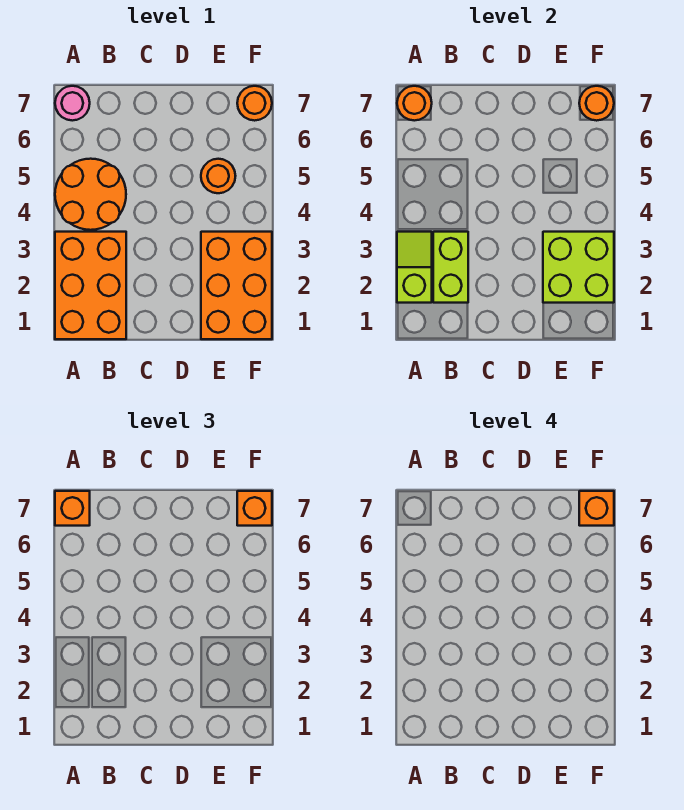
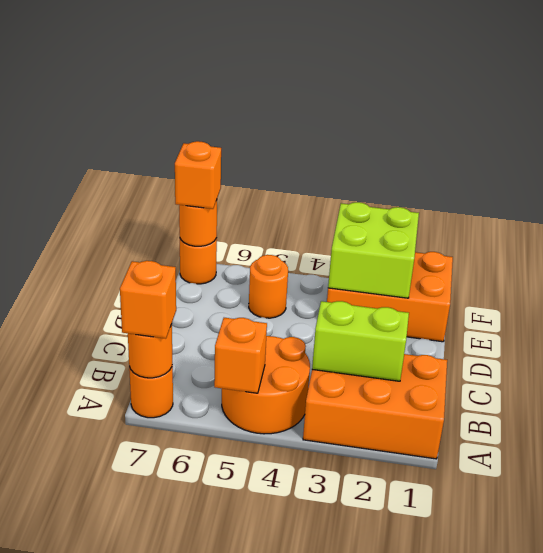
lime 1x2 slope [397,232,432,303] -> none
pink 1x1 round brick [55,86,90,121] -> orange 1x1 round brick [129,364,173,418]
orange 1x1 brick [579,491,614,526] -> orange 1x1 brick moved to [214,318,267,393]

